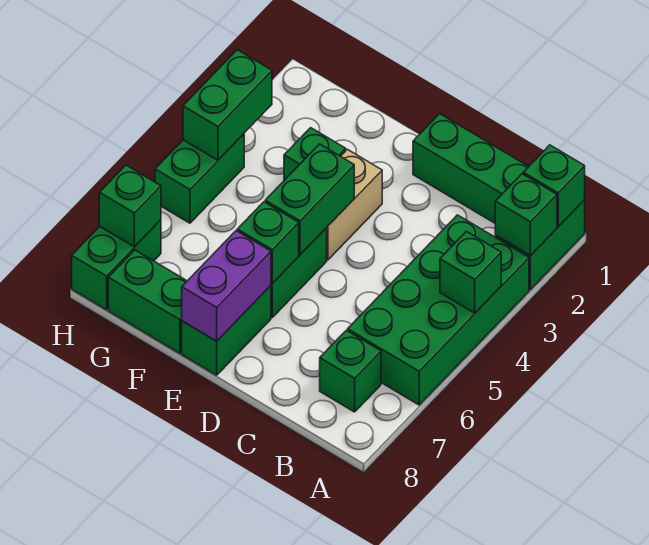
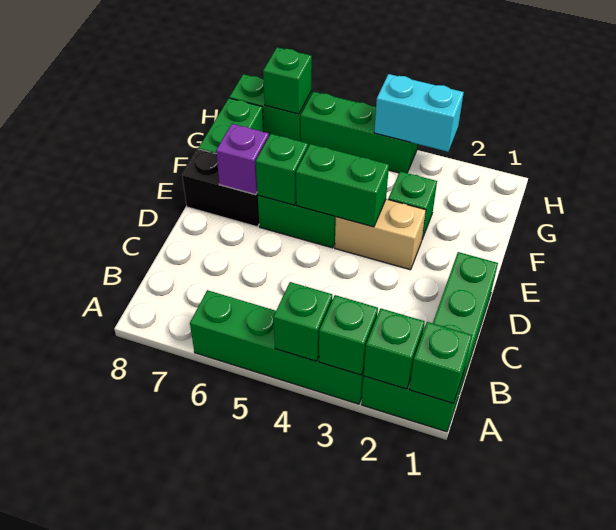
green 2x4 brick [348,215,529,405] -> green 1x4 brick [190,290,364,404]
green 1x1 brick [320,330,381,412] -> green 1x1 brick moved to [319,295,378,375]
green 1x2 brick [182,286,271,375] -> black 1x2 brick [182,149,259,227]
purple 1x2 brick [182,231,271,341] -> purple 1x1 brick [216,124,269,195]
green 1x2 brick [183,50,272,160] -> cyan 1x2 brick [374,74,464,152]
green 1x2 brick [155,134,244,223] -> green 1x3 brick [301,92,417,173]

